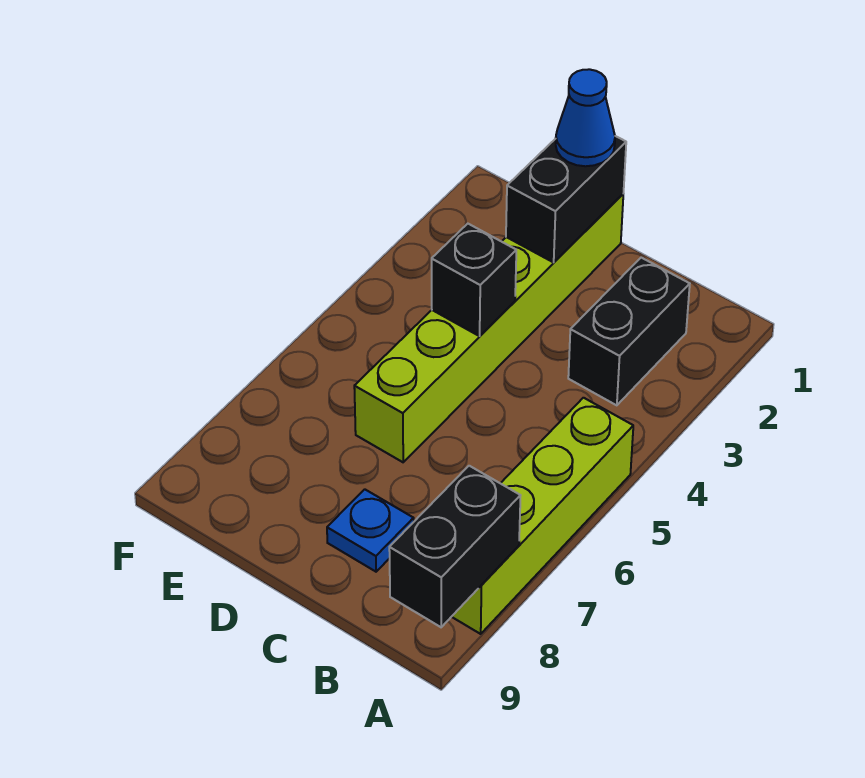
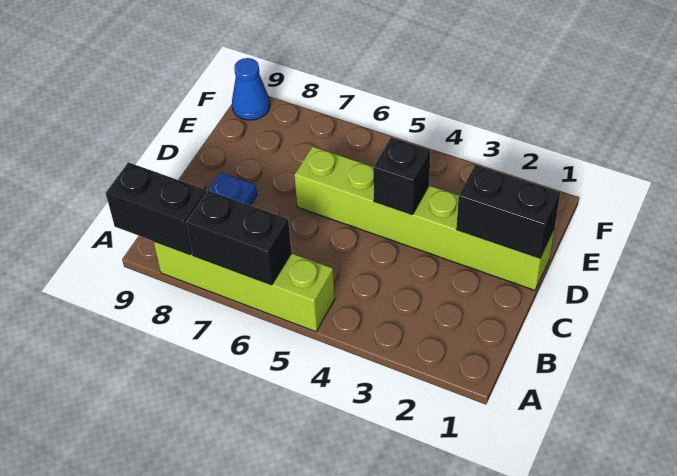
black 1x2 brick [568,258,690,405] -> black 1x2 brick moved to [186,191,292,285]
blue 1x1 cone [556,69,615,166] -> blue 1x1 cone moved to [232,58,270,120]

